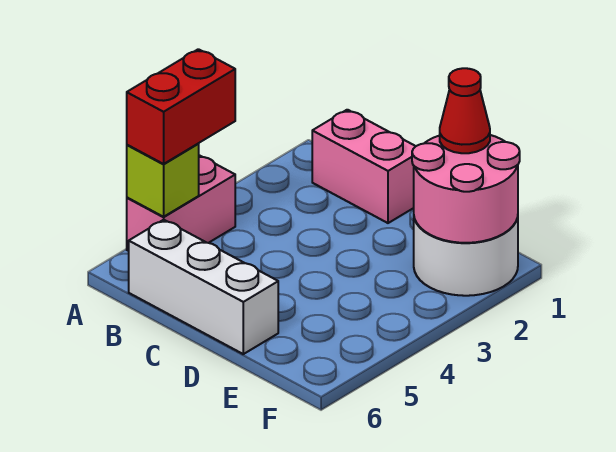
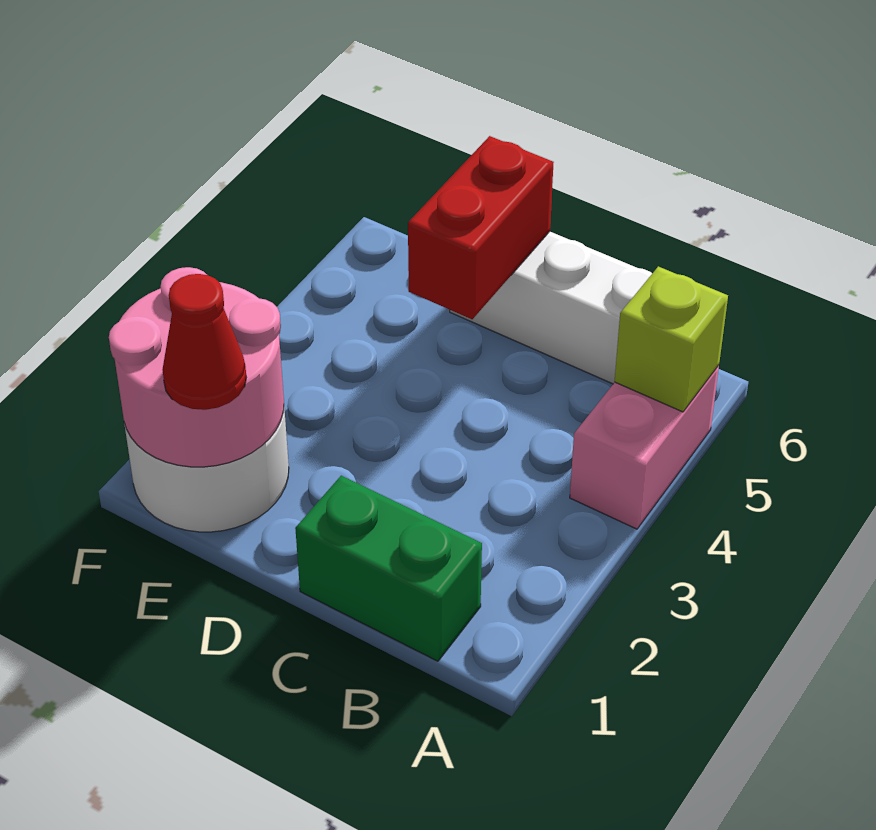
red 1x2 brick [127,49,235,164] -> red 1x2 brick moved to [408,136,554,319]
pink 1x2 brick [312,110,416,223] -> green 1x2 brick [295,476,482,661]

